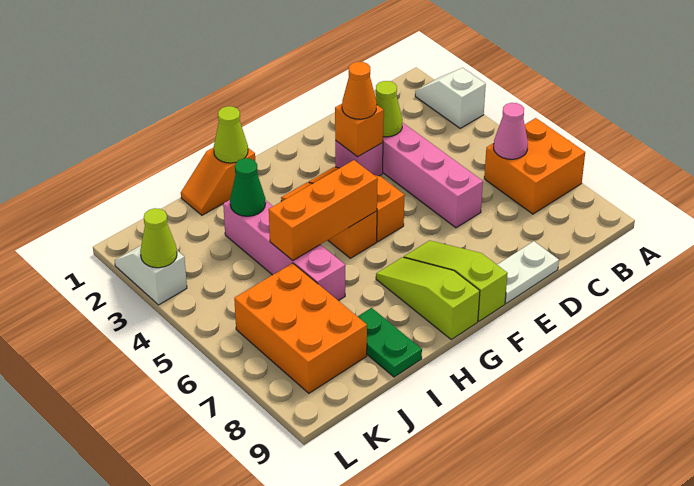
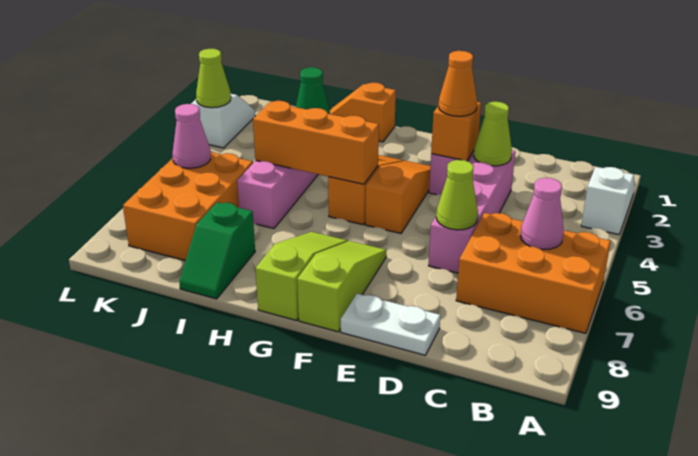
orange 2x2 brick [484,118,585,214] -> orange 2x3 brick [456,213,611,333]
lime 1x1 cone [214,106,248,163] -> lime 1x1 cone moved to [436,160,478,230]
green 1x2 plate [357,308,422,377] -> green 1x2 slope [179,203,255,299]
none -> pink 1x1 cone [172,104,211,168]

